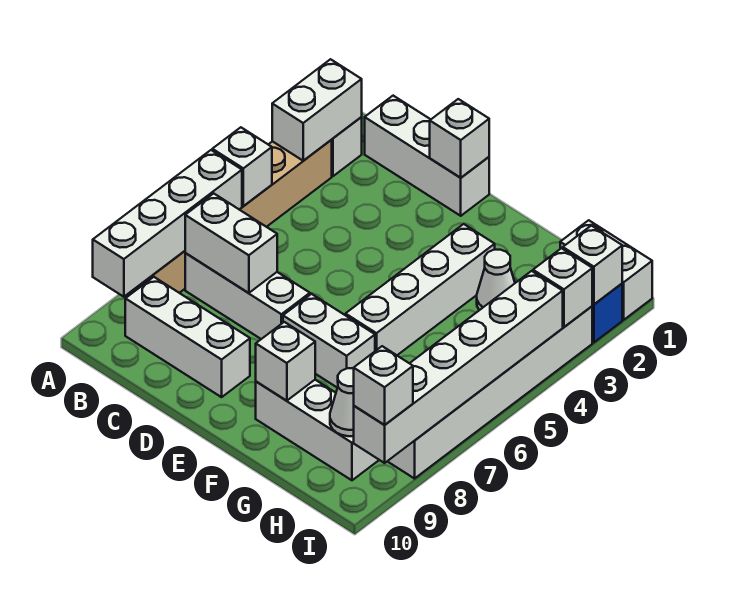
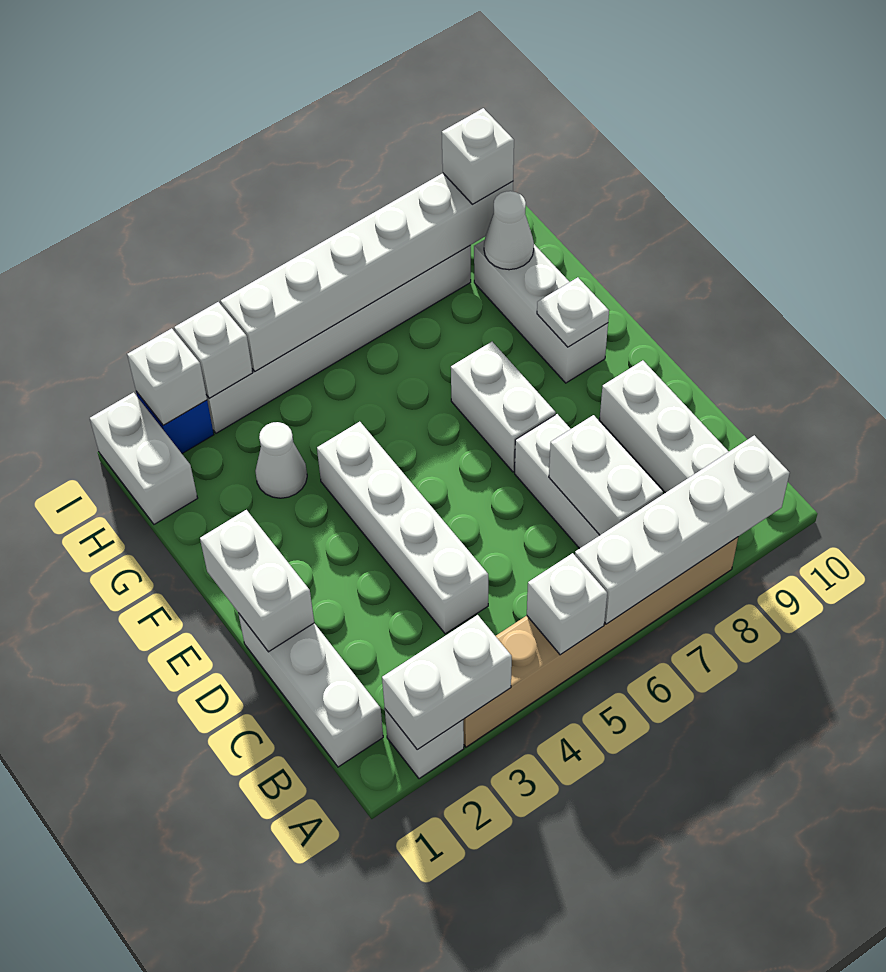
white 1x1 brick [430,99,489,178] -> white 1x2 brick [200,510,314,652]
white 1x4 brick [346,224,495,355] -> white 1x4 brick turned to [317,422,488,634]
white 1x1 brick [256,322,315,401] -> white 1x1 plate [537,277,609,347]

